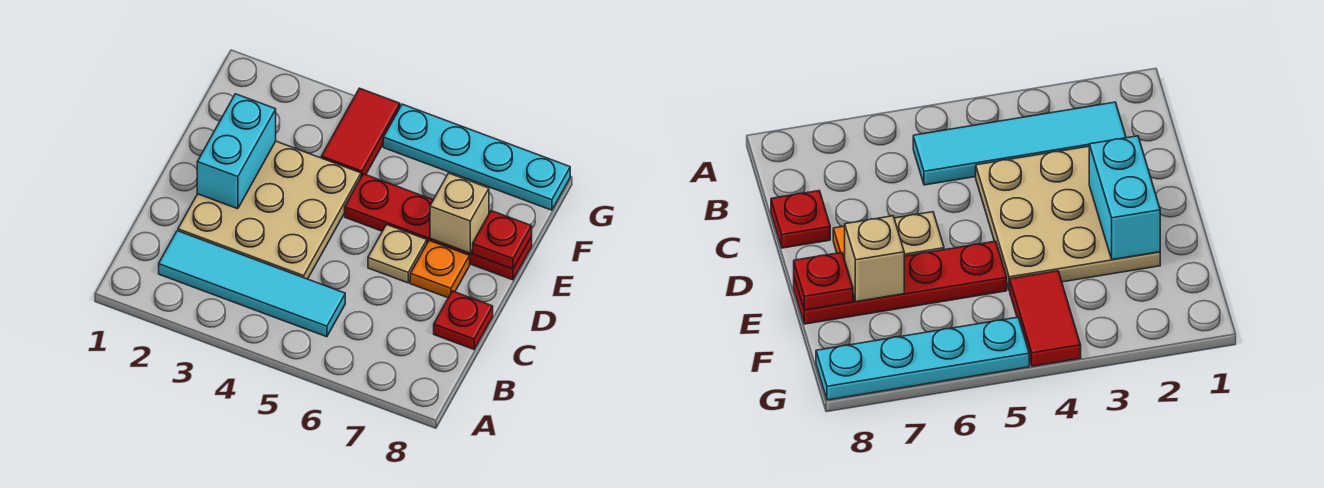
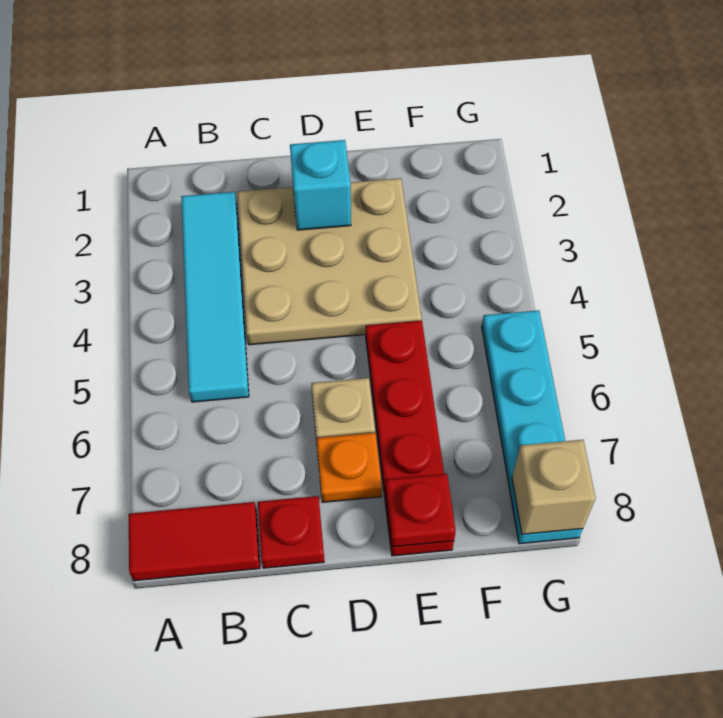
cyan 1x2 brick [197,94,276,209] -> cyan 1x1 brick [290,140,351,230]
tan 1x1 brick [430,173,489,253] -> tan 1x1 brick moved to [512,440,596,534]
red 1x2 tile [321,88,400,177] -> red 1x2 tile moved to [129,502,260,581]

